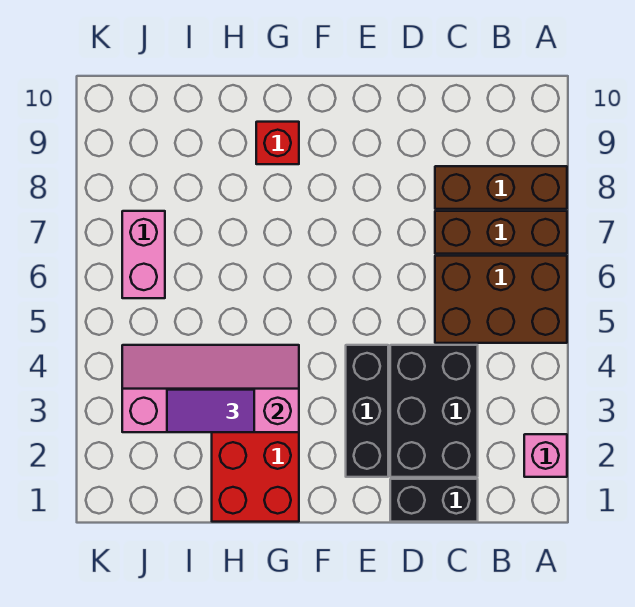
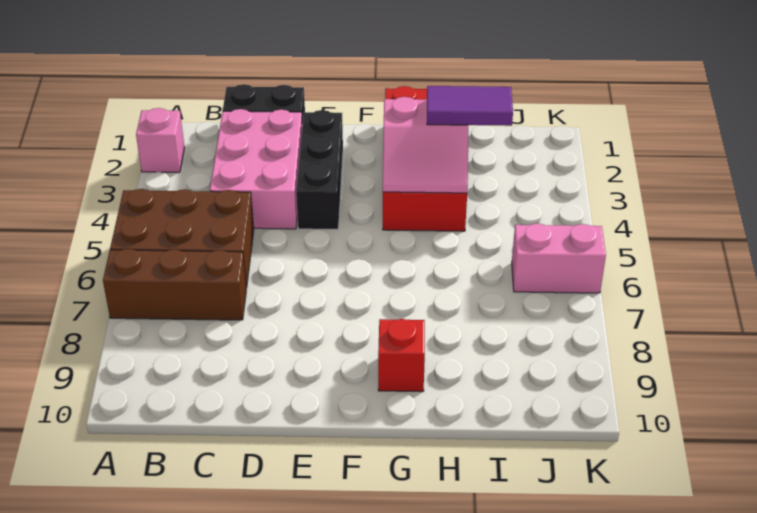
brown 1x3 brick [435,166,567,209] -> none
black 2x3 brick [390,345,478,477] -> pink 2x3 brick [210,109,302,229]
pink 2x4 slope [122,345,299,432] -> pink 2x2 slope [383,97,468,193]
pink 1x2 brick [122,211,165,298] -> pink 1x2 brick turned to [512,223,606,293]

